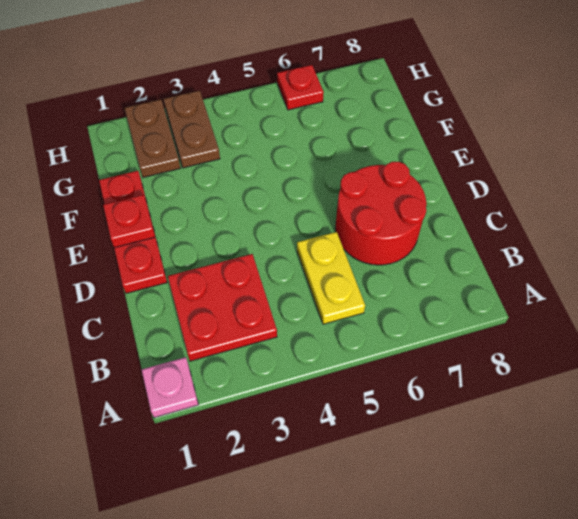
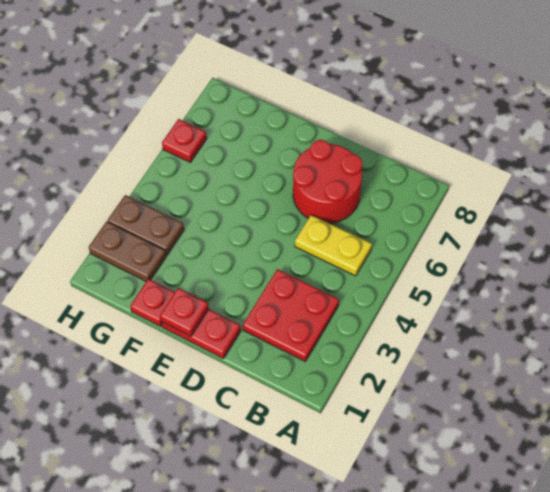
pink 1x1 plate [142,357,199,418] -> none

